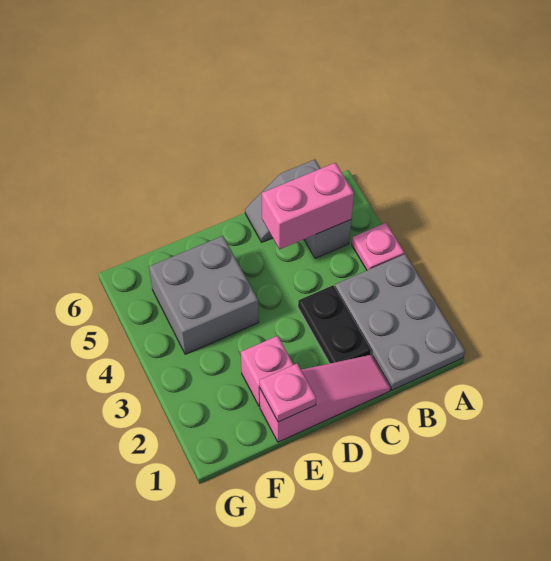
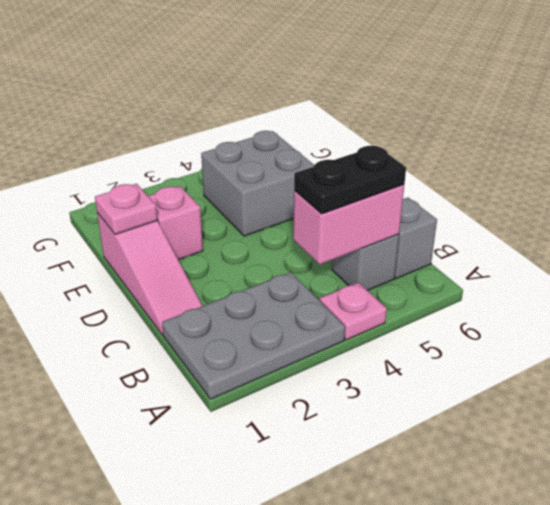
pink 1x2 brick [262,163,354,249] -> pink 1x2 brick turned to [293,185,404,264]
black 1x2 plate [298,285,371,364] -> black 1x2 plate moved to [294,146,406,214]

